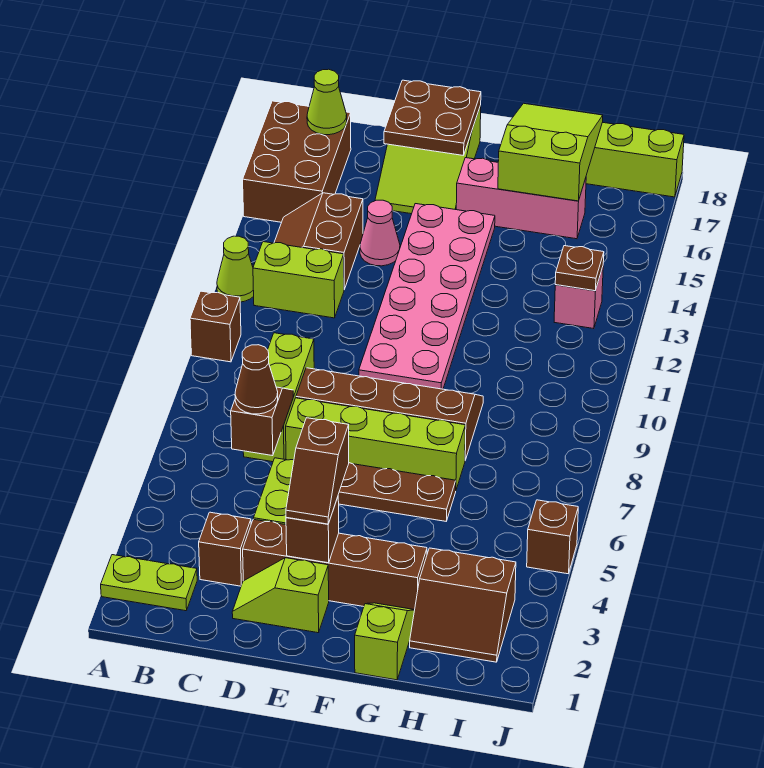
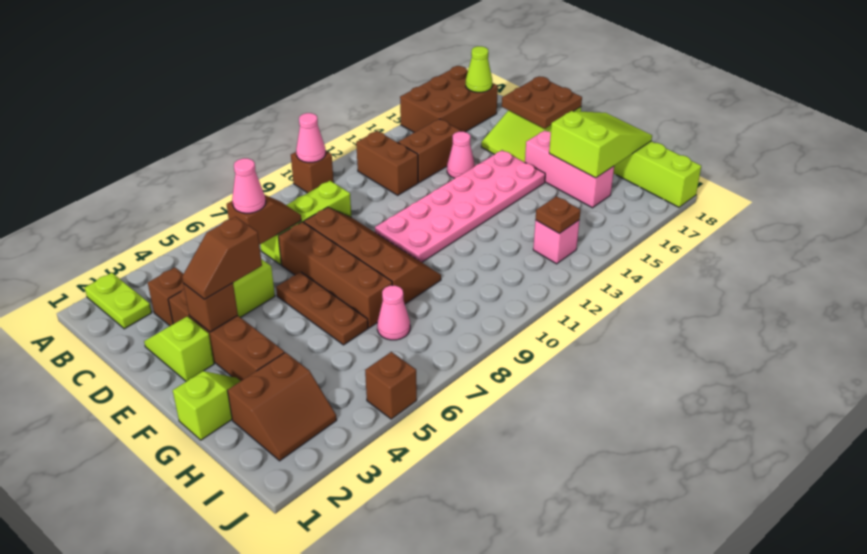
none -> pink 1x1 cone [296,113,326,162]
lime 1x1 cone [217,236,254,302] -> none
lime 1x2 brick [253,242,344,318] -> brown 1x2 brick [356,131,418,195]
brown 1x1 cone [235,345,278,414] -> pink 1x1 cone [232,158,266,213]
lime 1x4 brick [286,398,465,489] -> brown 1x4 brick [278,222,392,328]
brown 2x2 slope [410,548,516,662] -> brown 2x2 slope turned to [227,352,337,461]
none -> pink 1x1 cone [377,286,410,340]

